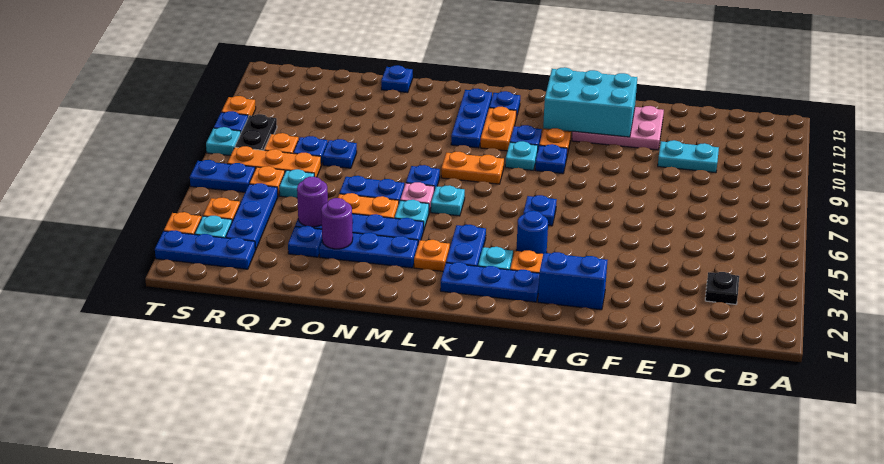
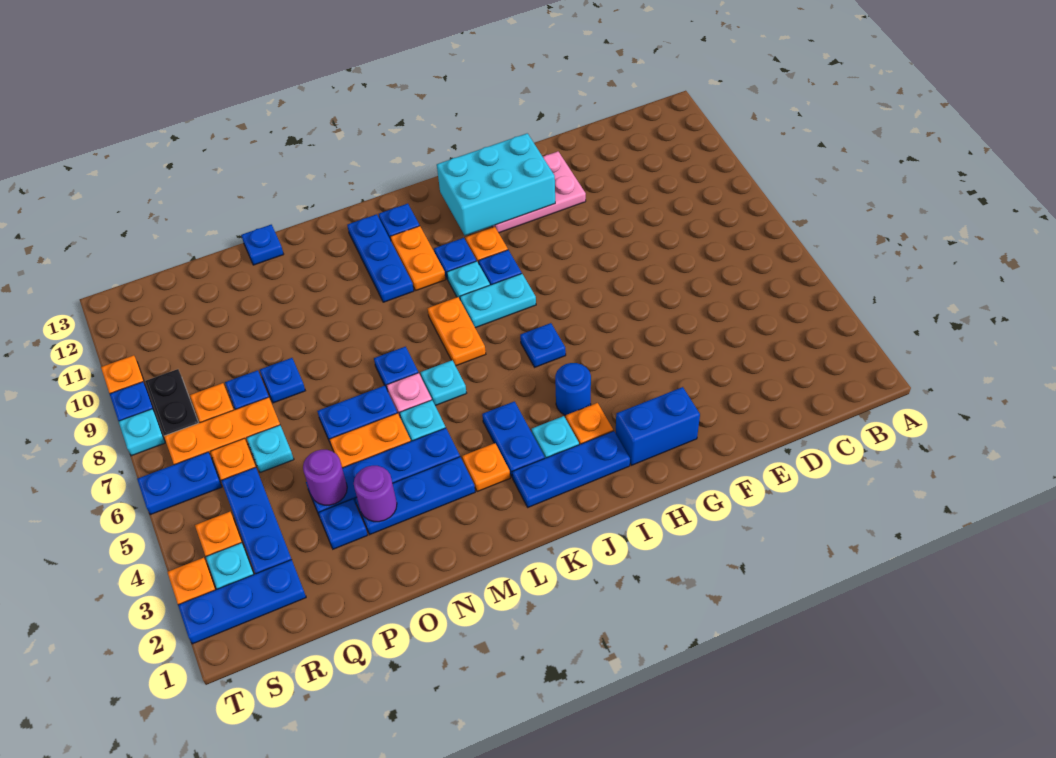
black 1x1 plate [705,272,739,304] -> none
cyan 1x2 plate [658,140,719,173] -> cyan 1x2 plate moved to [460,274,536,328]
orange 1x2 plate [441,152,504,184] -> orange 1x2 plate turned to [427,297,486,366]

